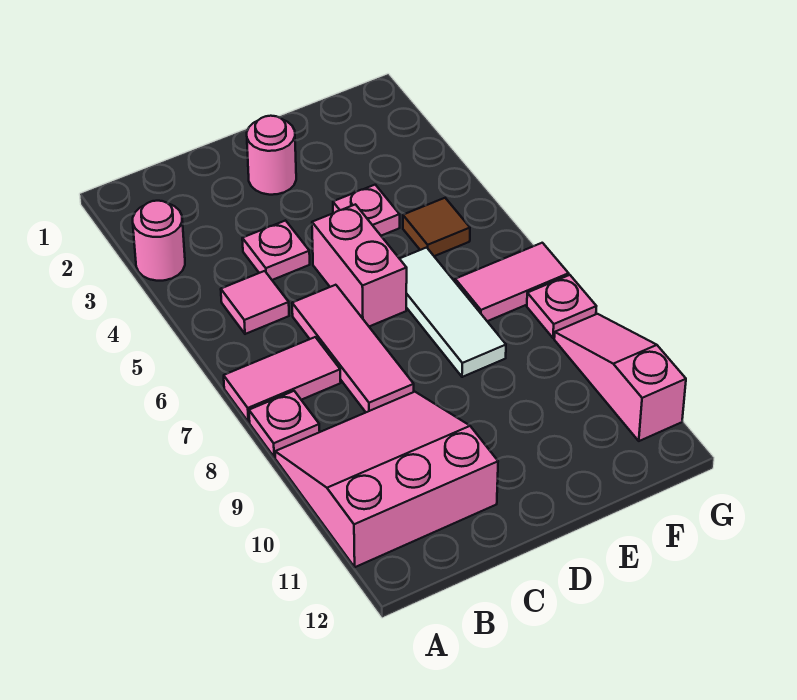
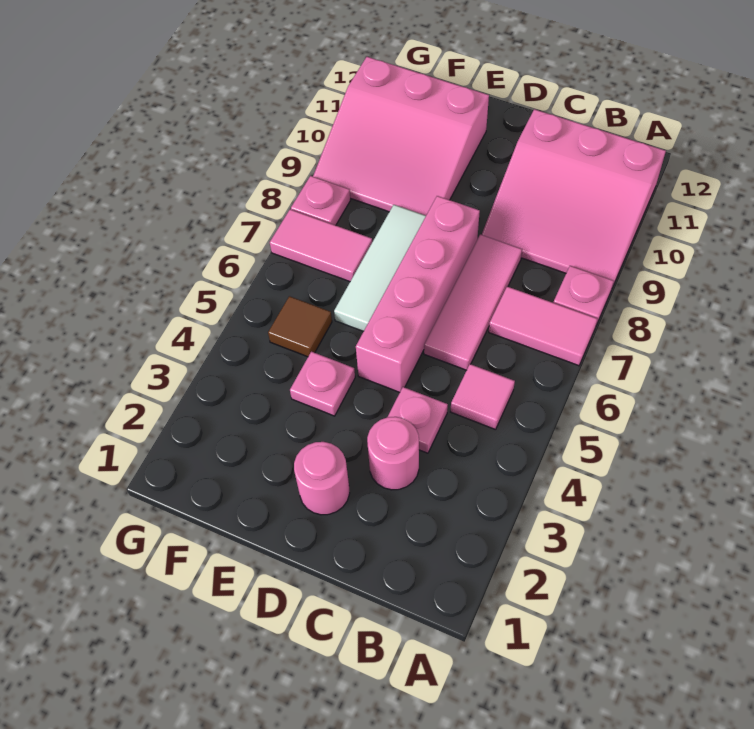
pink 1x1 round brick [133,201,185,281] -> pink 1x1 round brick moved to [367,417,419,490]
pink 1x2 brick [312,204,407,326] -> pink 1x4 brick [356,196,480,392]
pink 1x3 slope [554,314,686,441] -> pink 3x3 slope [313,57,489,216]

